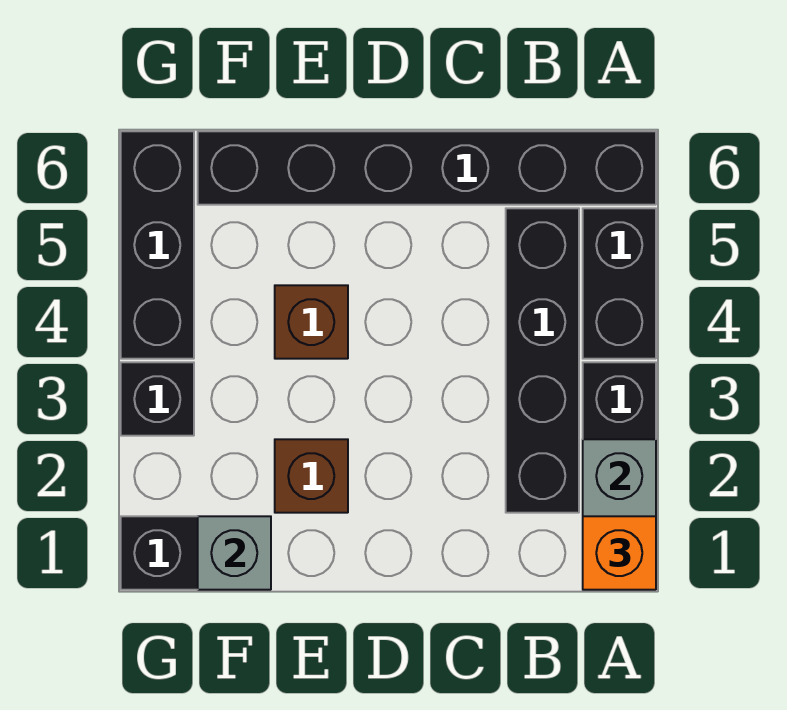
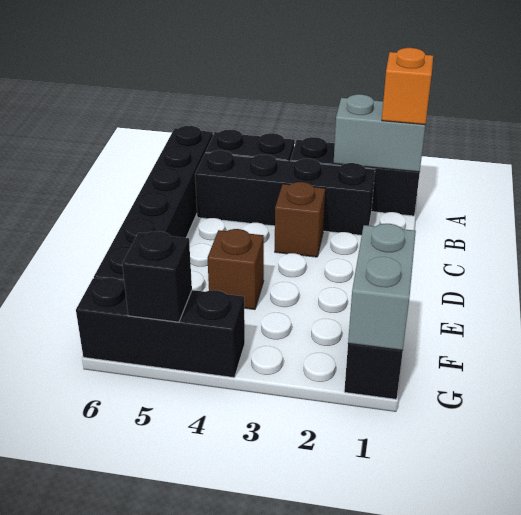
brown 1x1 brick [275,439,348,513] -> brown 1x1 brick moved to [275,182,325,257]
grey 1x1 brick [198,516,271,590] -> grey 1x2 brick [348,224,416,350]
black 1x1 brick [121,362,194,436] -> black 1x1 brick moved to [122,231,192,322]

